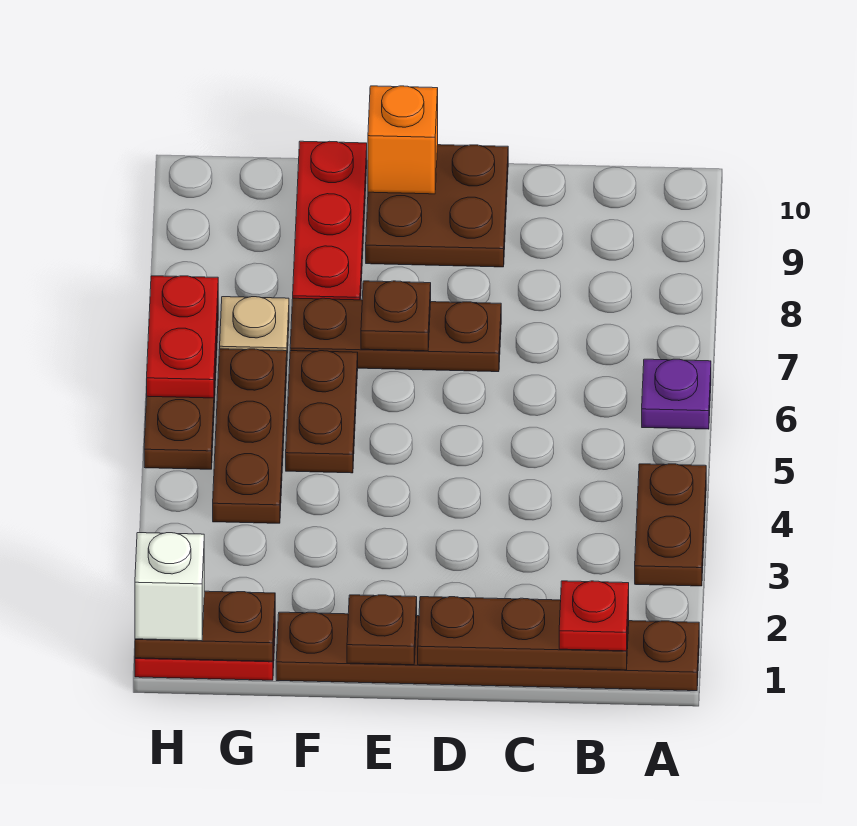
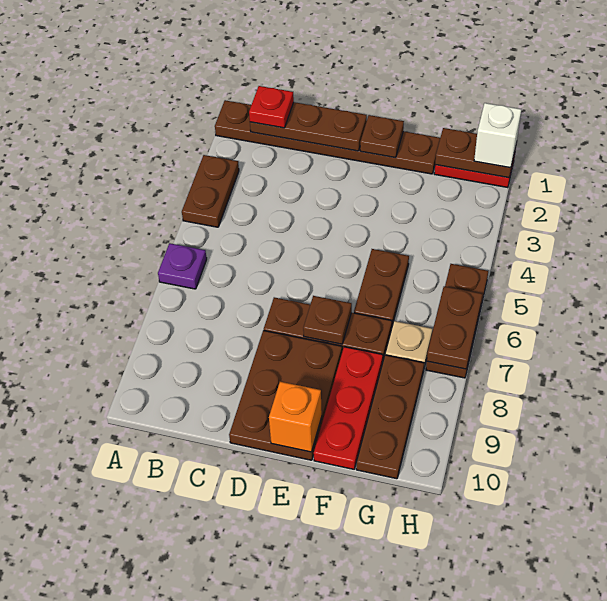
brown 2x2 plate [366,145,508,267] -> brown 2x3 plate [229,330,342,460]
brown 1x3 plate [213,349,287,523] -> brown 1x3 plate moved to [356,355,424,479]
red 1x2 plate [147,276,218,398] -> brown 1x2 plate [427,286,482,369]

